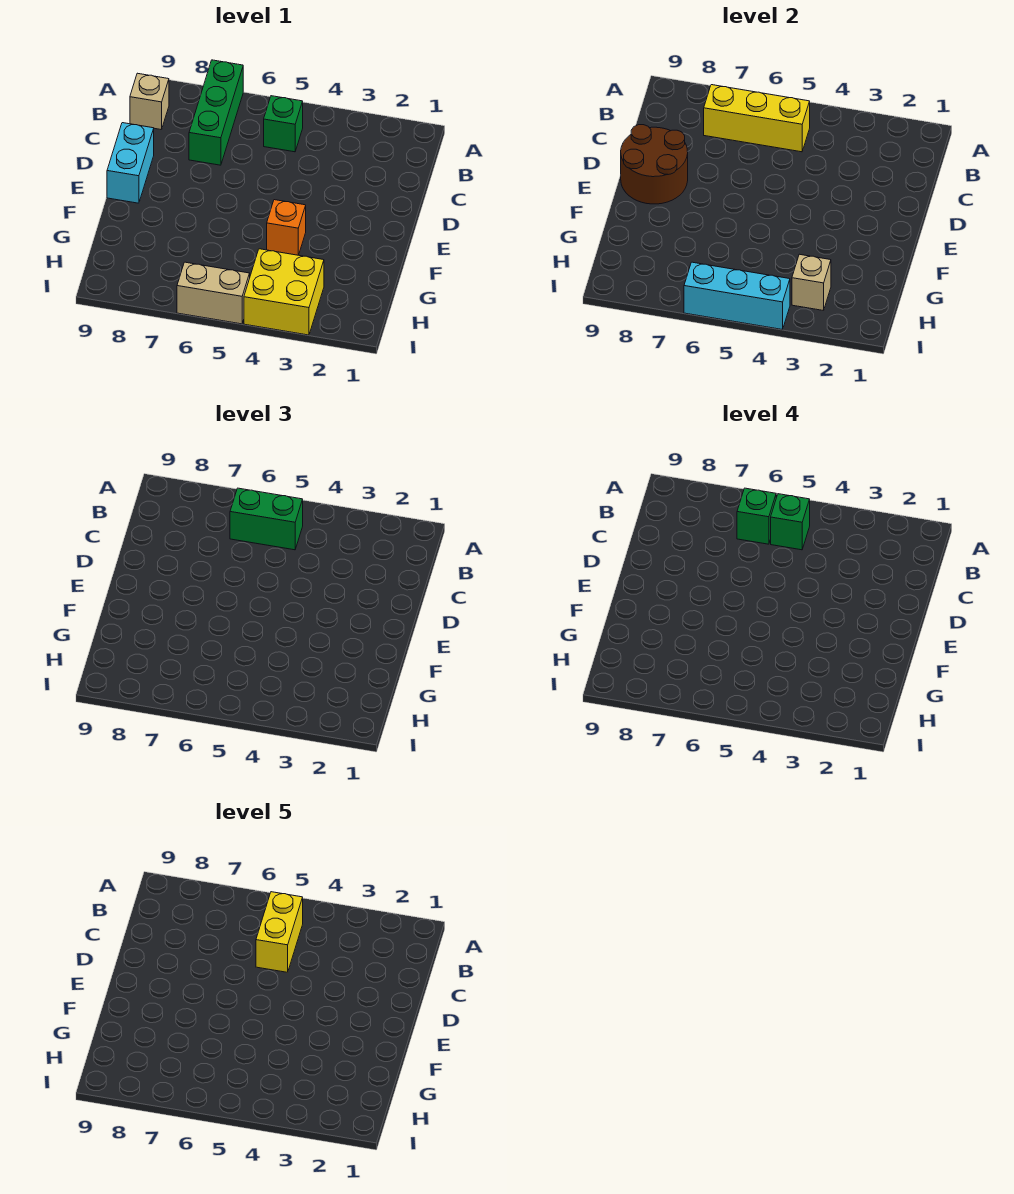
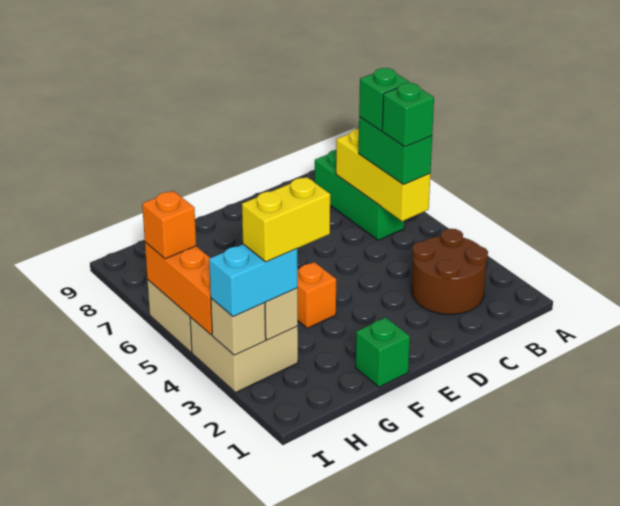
green 1x3 brick [189,60,243,165] -> green 1x3 brick turned to [315,150,405,240]
green 1x1 brick [264,96,303,152] -> green 1x1 brick moved to [356,317,410,387]
yellow 1x2 brick [256,892,303,972] -> yellow 1x2 brick moved to [242,177,330,262]
tan 1x1 brick [130,73,169,130] -> tan 1x1 brick moved to [211,298,266,355]
brown 2x2 round brick [621,125,688,204] -> brown 2x2 round brick moved to [412,229,488,314]
cyan 1x2 brick [107,123,154,203] -> cyan 1x2 brick moved to [209,244,298,317]
yellow 2x2 brick [244,249,324,335] -> tan 2x2 brick [190,317,298,393]
cyan 1x3 brick [684,262,790,330] -> orange 1x3 brick [145,242,212,335]
none -> orange 1x1 brick [142,191,196,259]

